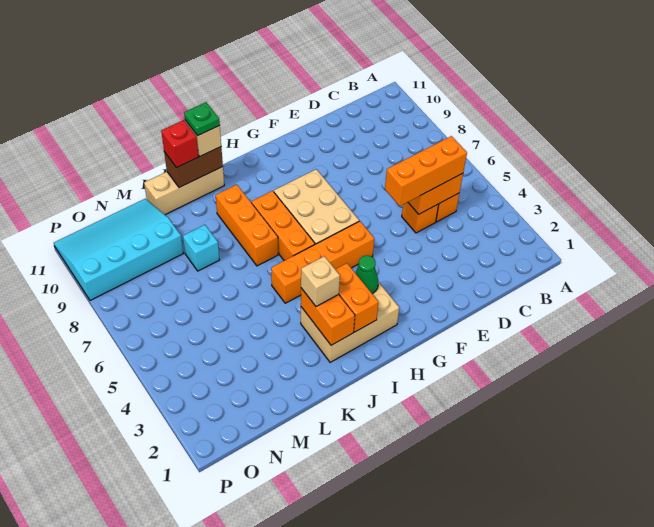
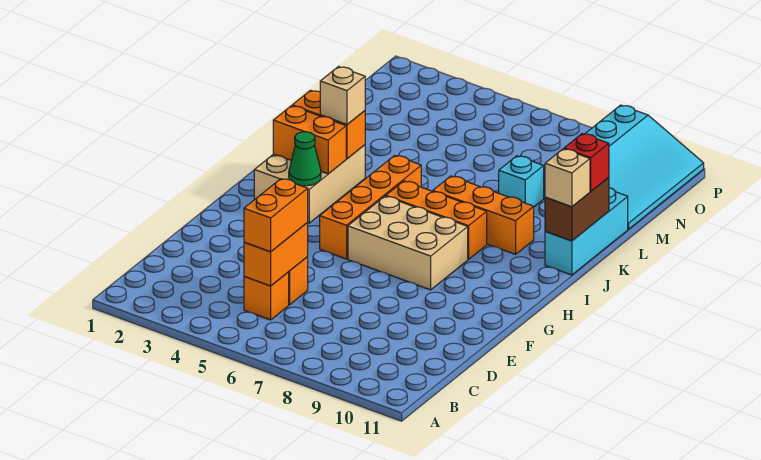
orange 1x3 brick [385,136,467,206] -> orange 1x2 brick [244,179,308,252]
tan 1x3 brick [144,167,224,215] -> cyan 1x3 brick [545,188,628,275]
green 1x1 plate [184,102,220,136] -> none

